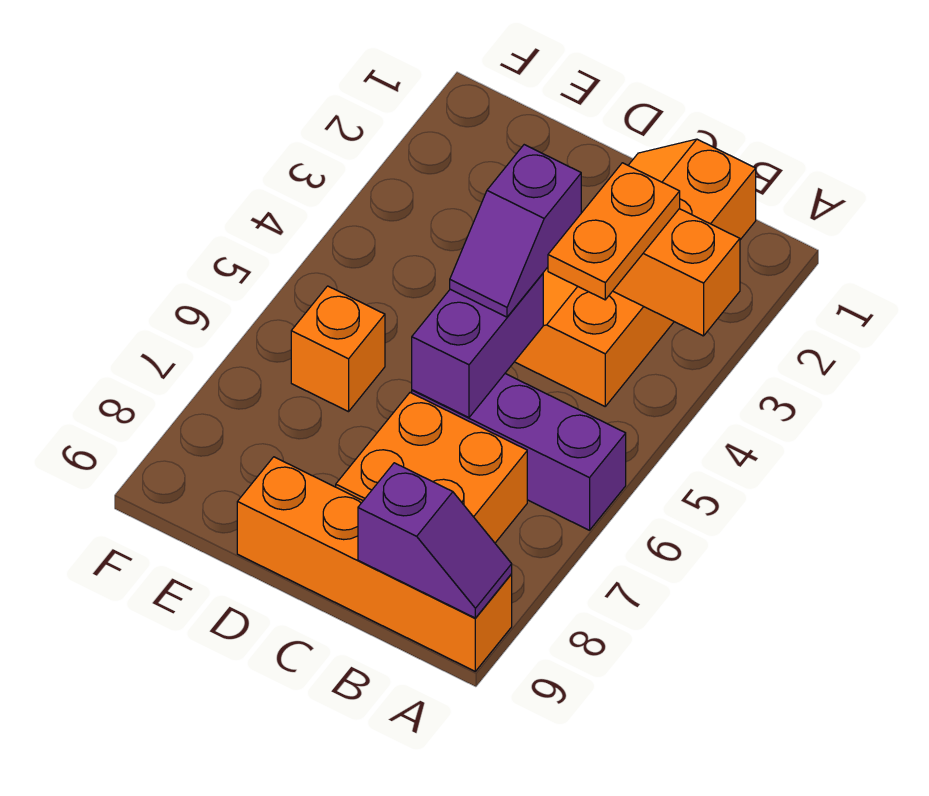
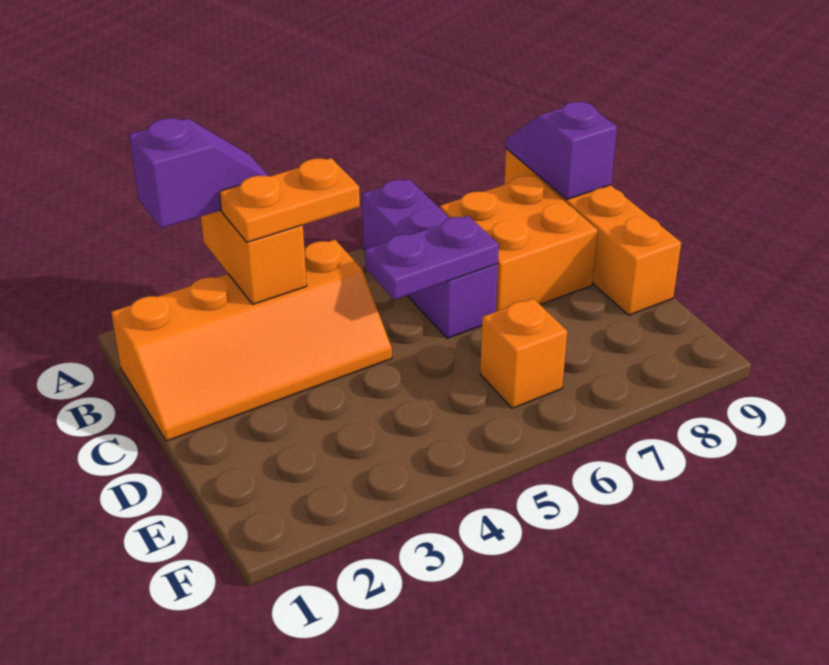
purple 1x2 slope [450,145,581,317] -> purple 1x2 slope moved to [129,118,268,228]
purple 1x2 brick [412,274,543,417] -> purple 1x2 plate [365,216,499,300]

